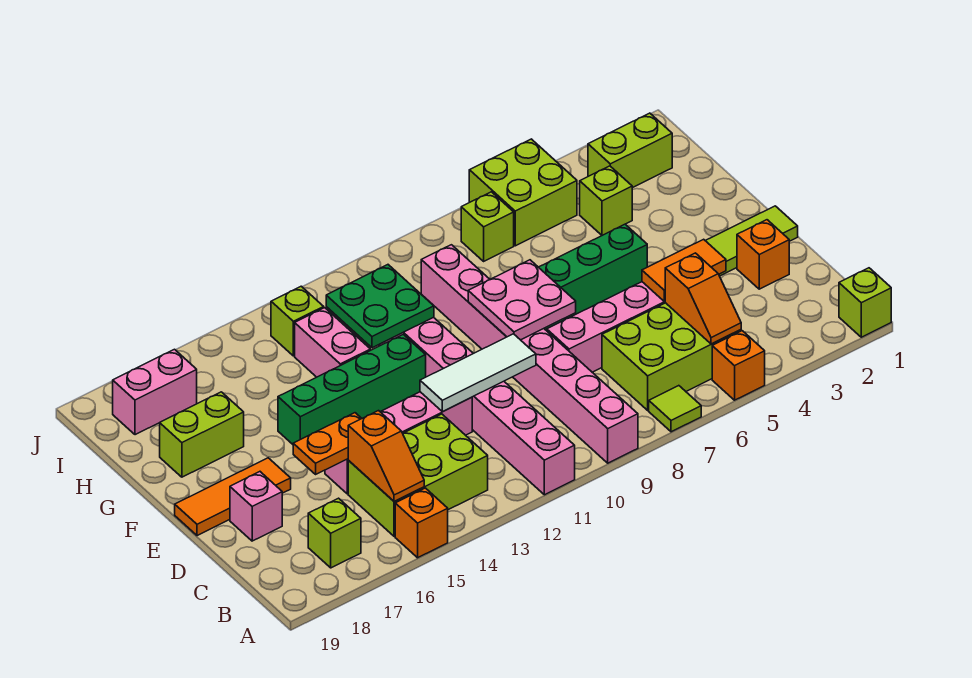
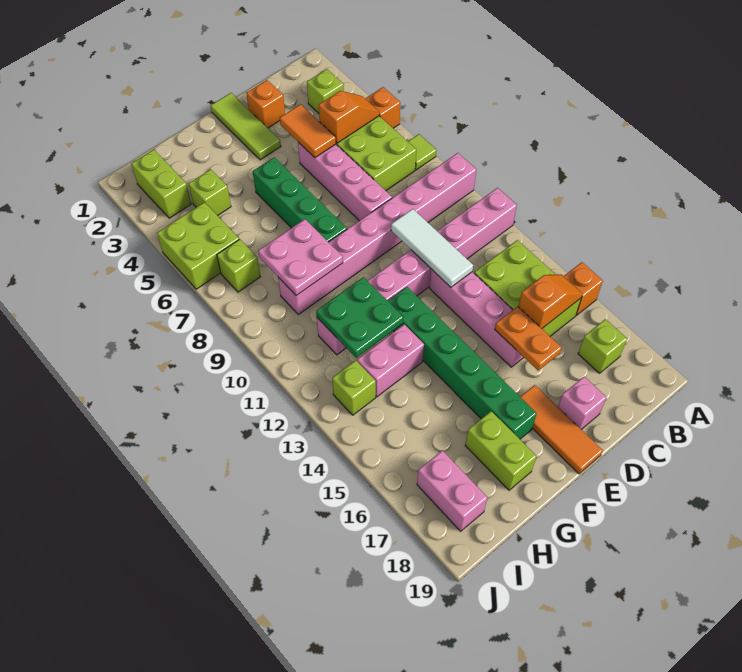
lime 1x1 brick [839,268,891,337] -> lime 1x1 brick moved to [307,69,344,113]
pink 2x2 plate [468,260,576,340] -> pink 2x2 plate moved to [258,219,343,295]
green 1x4 brick [278,335,426,444] -> green 1x6 brick [388,287,537,439]

